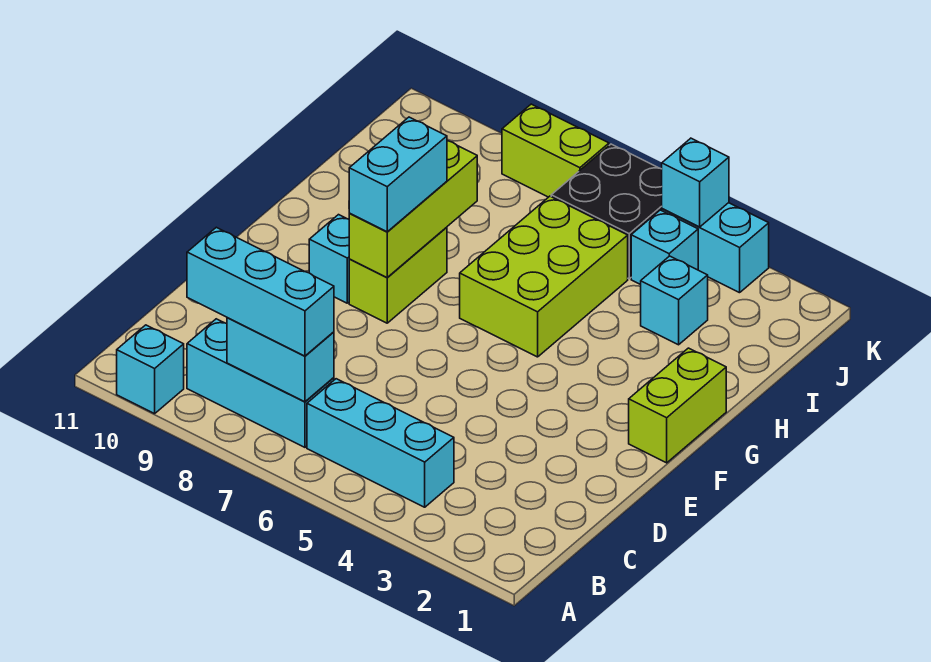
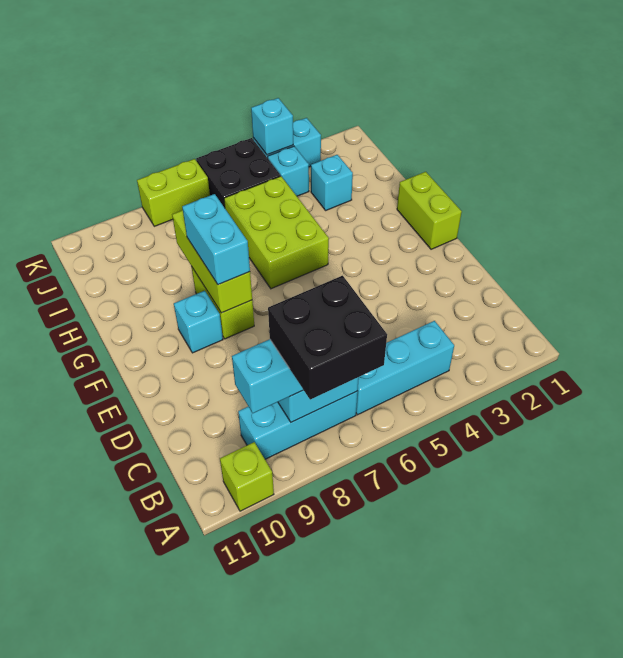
none -> black 2x2 brick [268,276,387,400]
cyan 1x1 brick [117,325,184,414] -> lime 1x1 brick [220,442,274,511]

